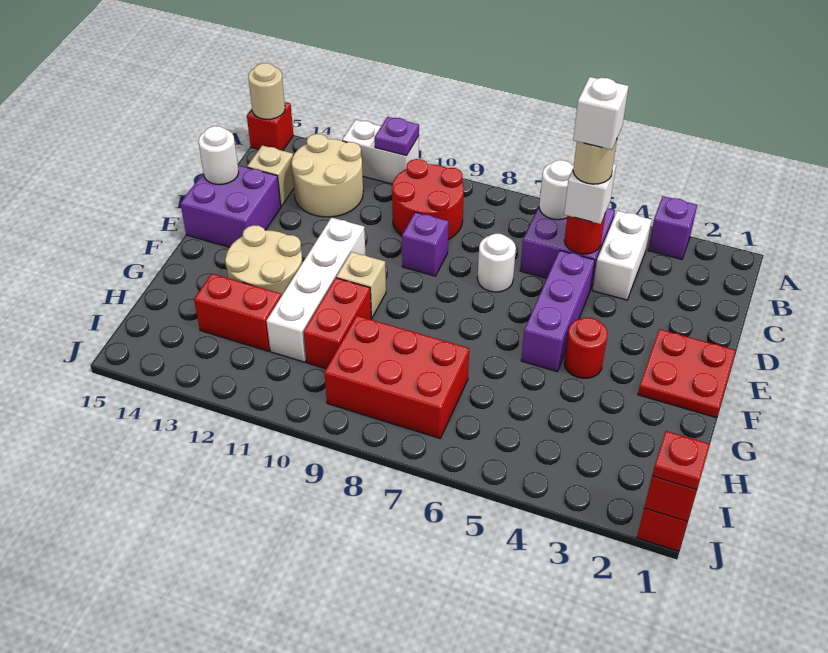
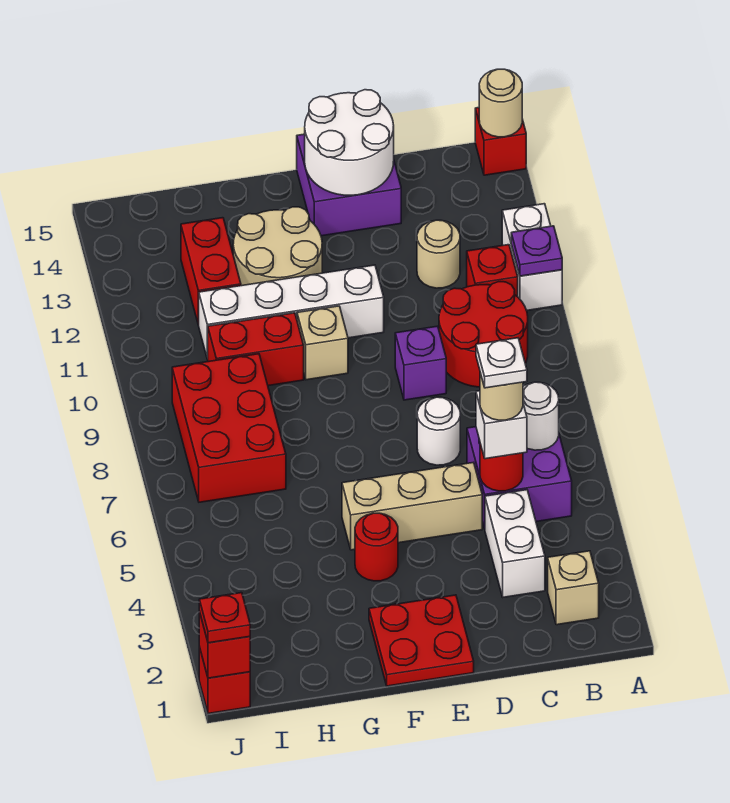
purple 1x1 brick [648,196,697,259] -> none
white 1x2 brick [592,211,652,300] -> white 1x2 brick turned to [485,490,545,597]
none -> red 1x1 brick [467,245,518,297]
tan 2x2 round brick [291,134,363,217] -> tan 1x1 round brick [417,220,460,288]
white 1x1 brick [573,77,629,150] -> white 1x1 plate [476,338,527,388]
tan 1x1 brick [247,146,294,206] -> tan 1x1 brick moved to [548,551,599,625]
purple 1x3 brick [521,250,595,371] -> tan 1x3 brick [342,462,482,550]
white 1x1 round brick [198,126,239,185] -> white 2x2 round brick [305,90,394,195]

